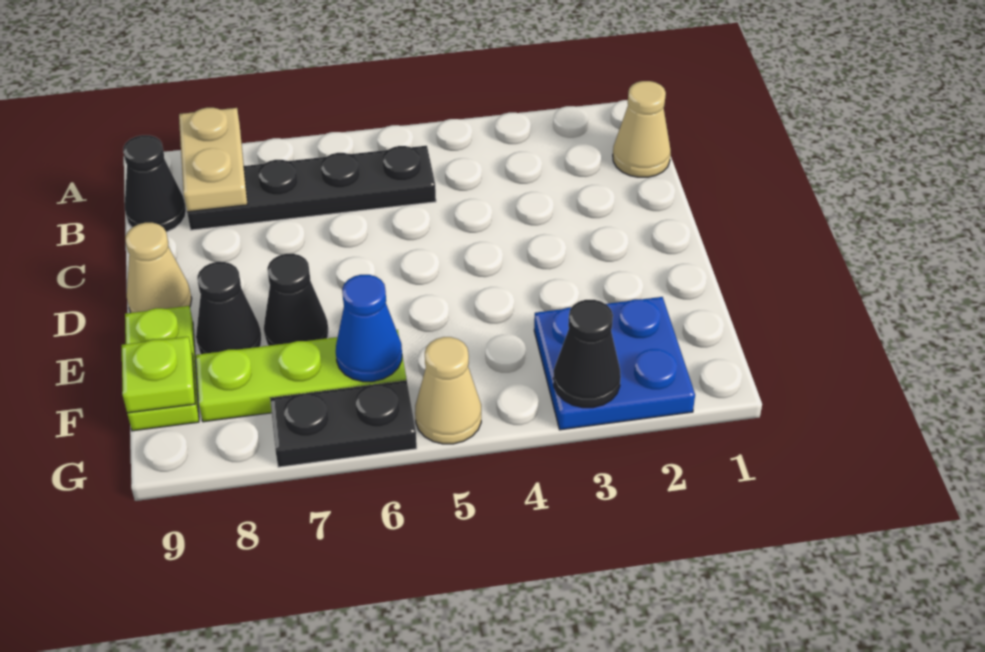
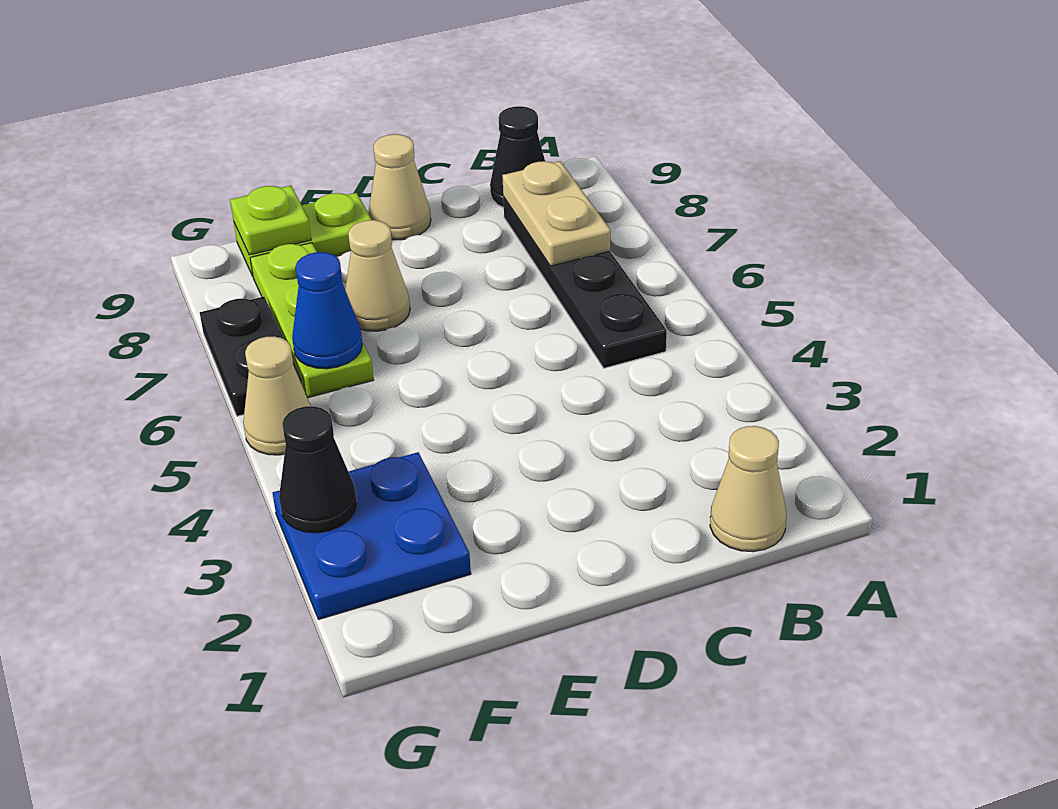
tan 1x2 plate [179,108,248,212] -> tan 1x2 plate turned to [502,161,610,266]
black 1x1 cone [264,254,328,346] -> tan 1x1 cone [345,220,410,331]
black 1x1 cone [196,262,262,354] -> none

